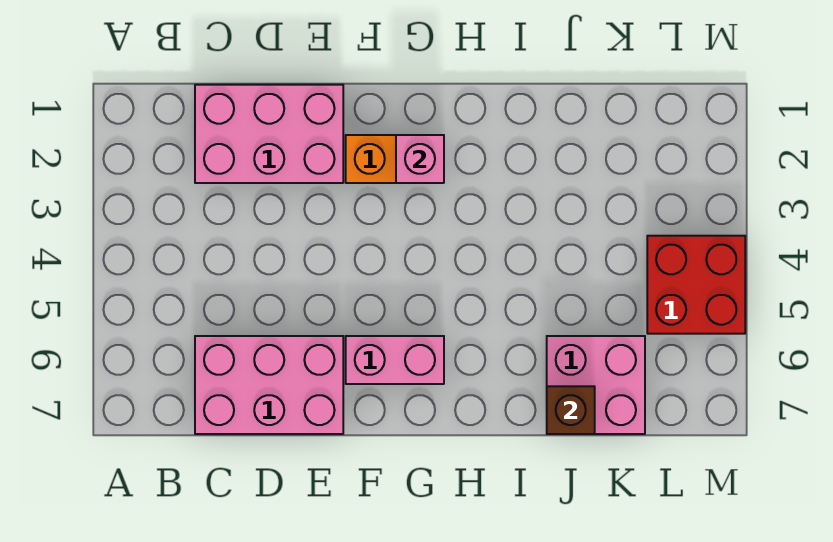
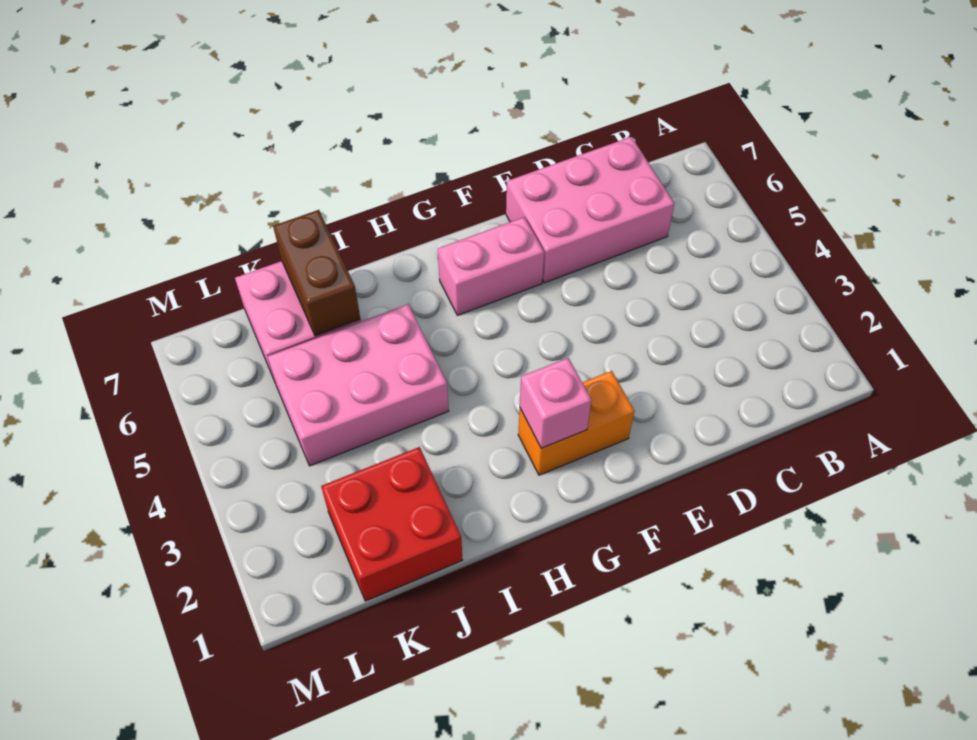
pink 2x3 brick [195,85,343,183] -> pink 2x3 brick moved to [267,304,449,466]
brown 1x1 brick [547,386,595,434] -> brown 1x2 brick [273,210,360,336]
red 2x2 brick [647,236,745,334] -> red 2x2 brick moved to [321,447,462,601]

